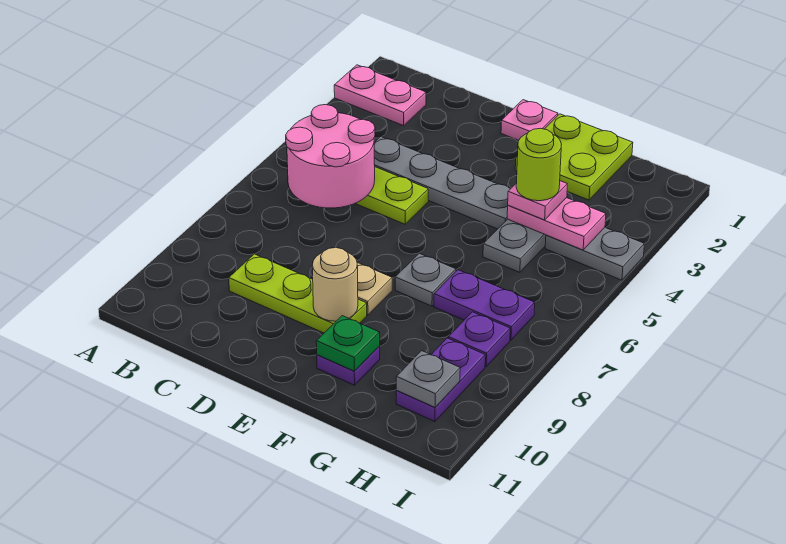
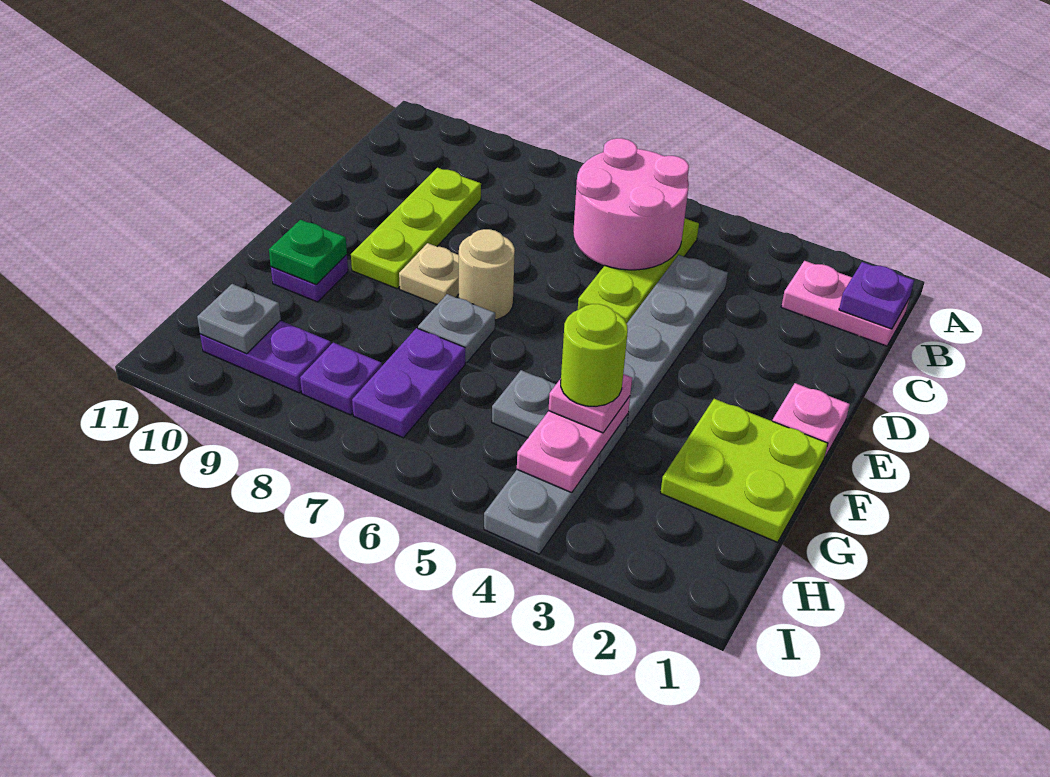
pink 1x2 plate [334,65,426,126] -> pink 1x2 plate turned to [781,261,909,346]
none -> purple 1x1 plate [839,262,914,329]
tan 1x1 round brick [312,248,358,321] -> tan 1x1 round brick moved to [459,229,515,320]

